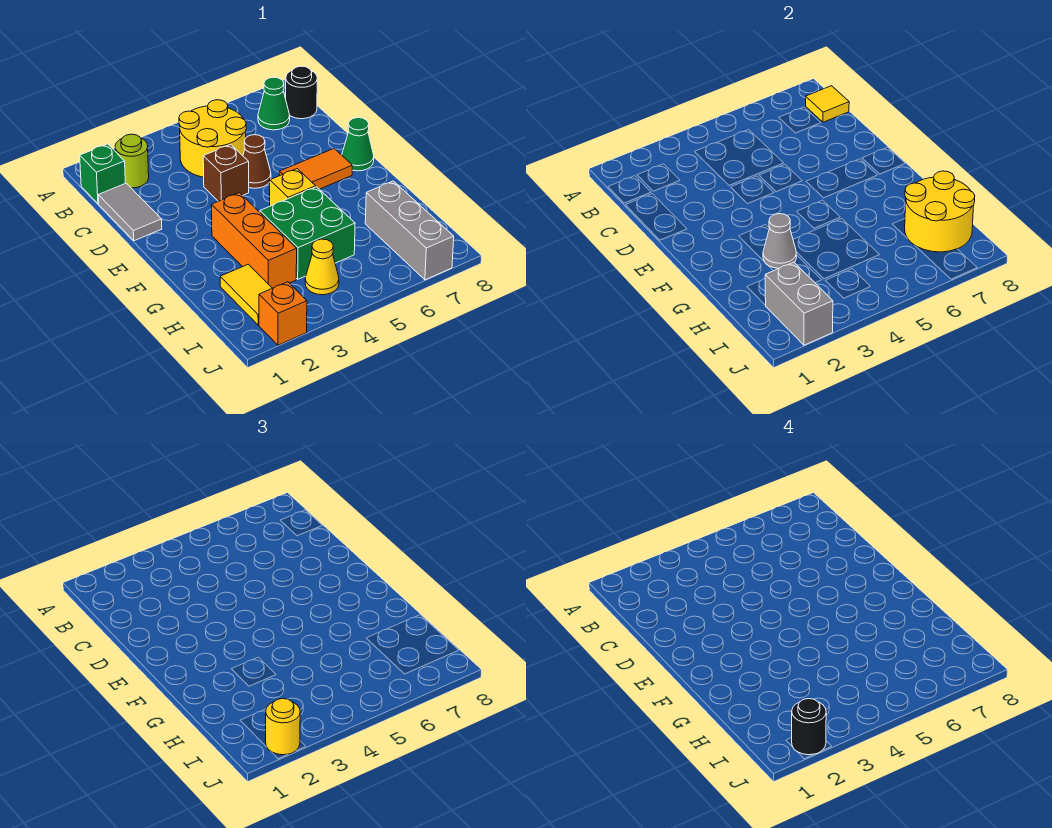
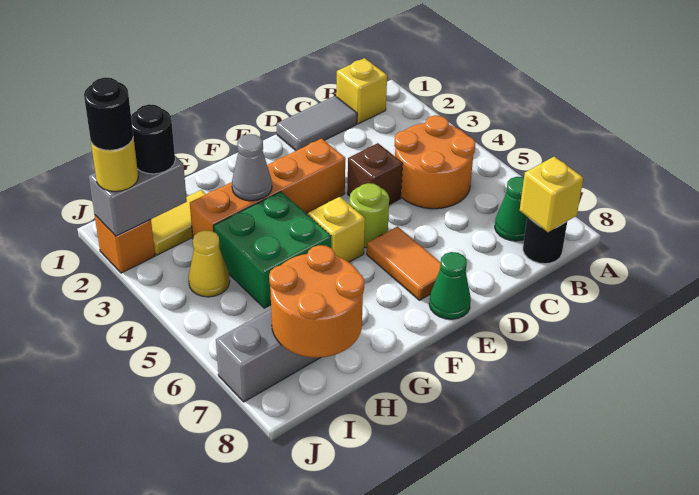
green 1x1 brick [80,144,125,204] -> yellow 1x1 brick [336,58,387,124]
lime 1x1 round brick [115,134,149,188] -> lime 1x1 round brick moved to [349,183,389,248]
yellow 2x2 round brick [179,100,246,177] -> orange 2x2 round brick [394,115,475,209]
yellow 1x1 tile [806,86,849,122] -> yellow 1x1 brick [520,157,583,232]
brown 1x1 cone [243,135,271,188] -> none
orange 1x3 brick [211,193,297,288] -> orange 1x4 brick [190,138,345,237]
yellow 2x2 round brick [905,171,975,252] -> orange 2x2 round brick [269,245,365,358]
none -> black 1x1 round brick [131,104,175,174]

